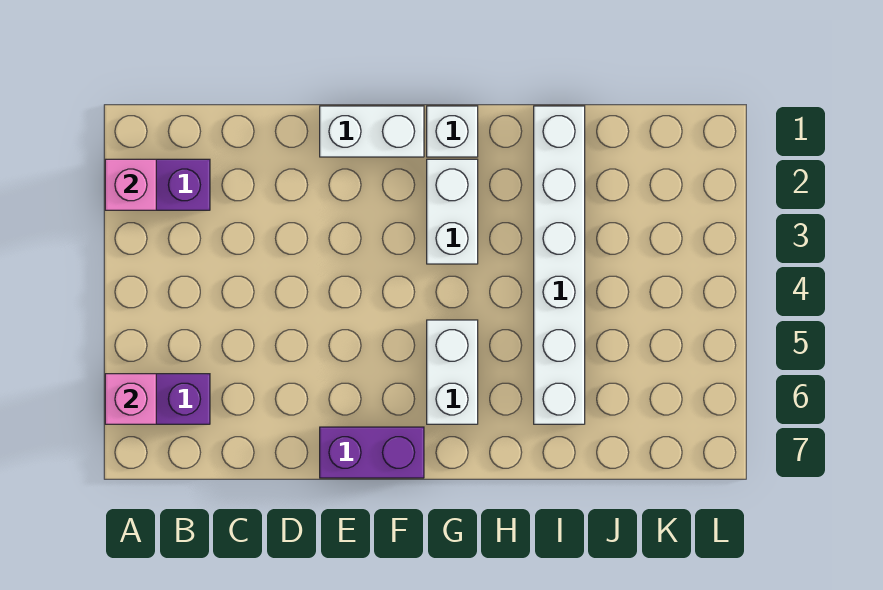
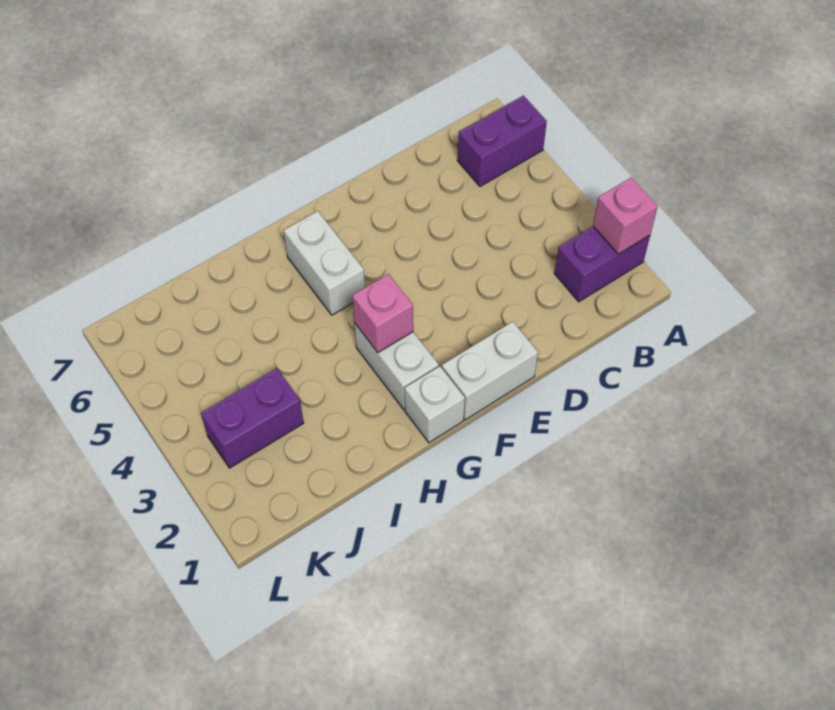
pink 1x1 brick [105,374,156,424] -> pink 1x1 brick moved to [352,274,413,352]
purple 1x2 brick [320,427,424,478] -> purple 1x2 brick moved to [201,368,304,468]
white 1x6 brick [534,106,585,424] -> none

